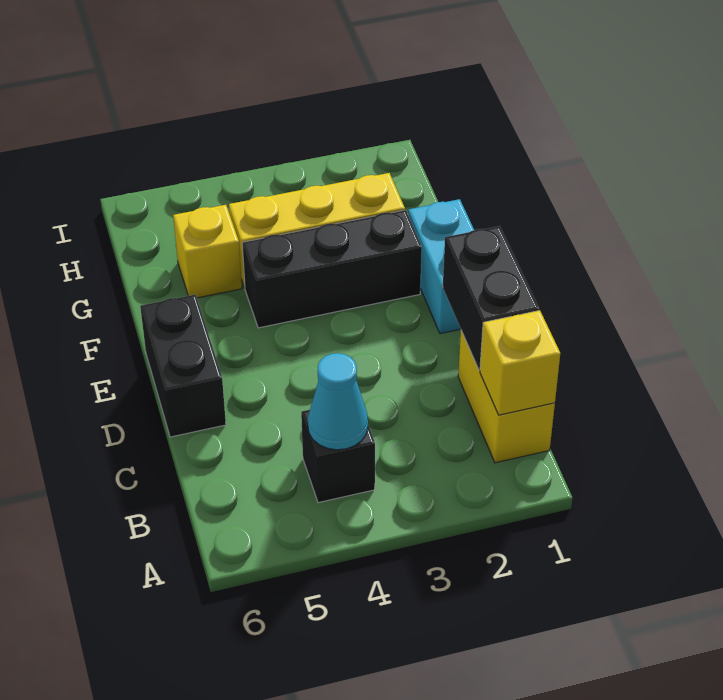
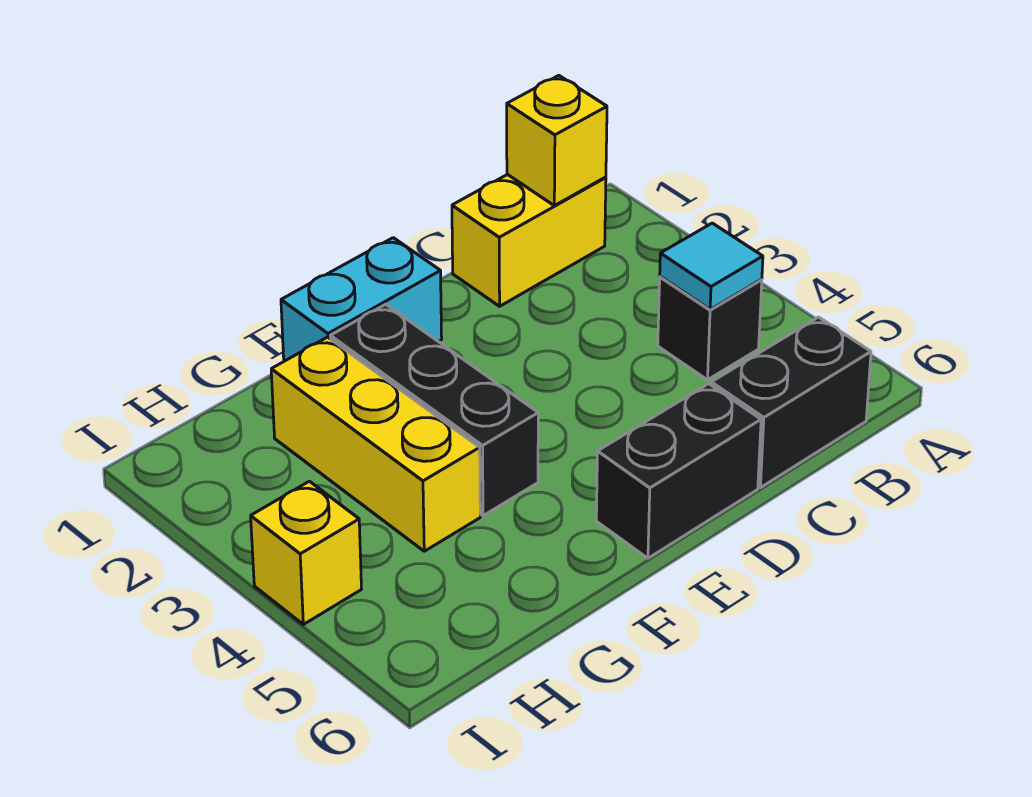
cyan 1x1 cone [308,353,368,450] -> cyan 1x1 tile [660,223,763,309]
black 1x2 brick [443,226,539,370] -> black 1x2 brick moved to [711,317,871,488]
yellow 1x1 brick [173,205,242,298] -> yellow 1x1 brick moved to [251,481,361,624]

